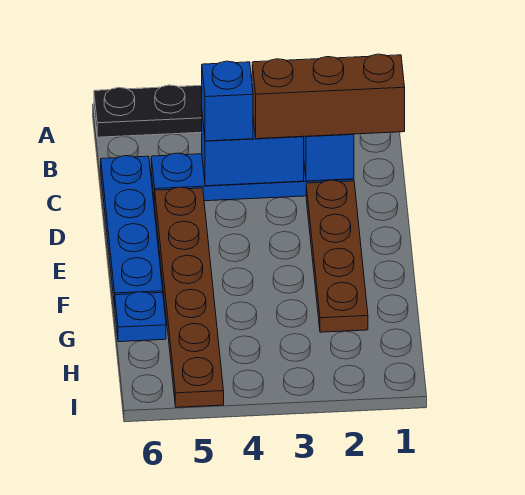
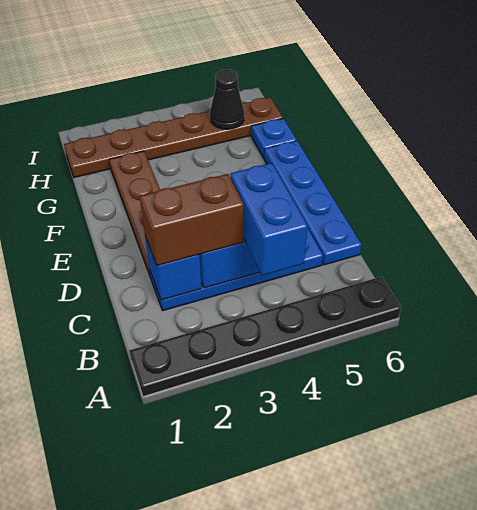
brown 1x3 brick [252,54,405,139] -> brown 1x2 brick [140,174,244,265]
blue 1x1 brick [202,61,253,141] -> blue 1x2 brick [231,163,308,275]
brown 1x6 plate [155,187,224,407] -> brown 1x6 plate turned to [64,97,283,177]
none -> black 1x1 cone [210,70,244,129]

